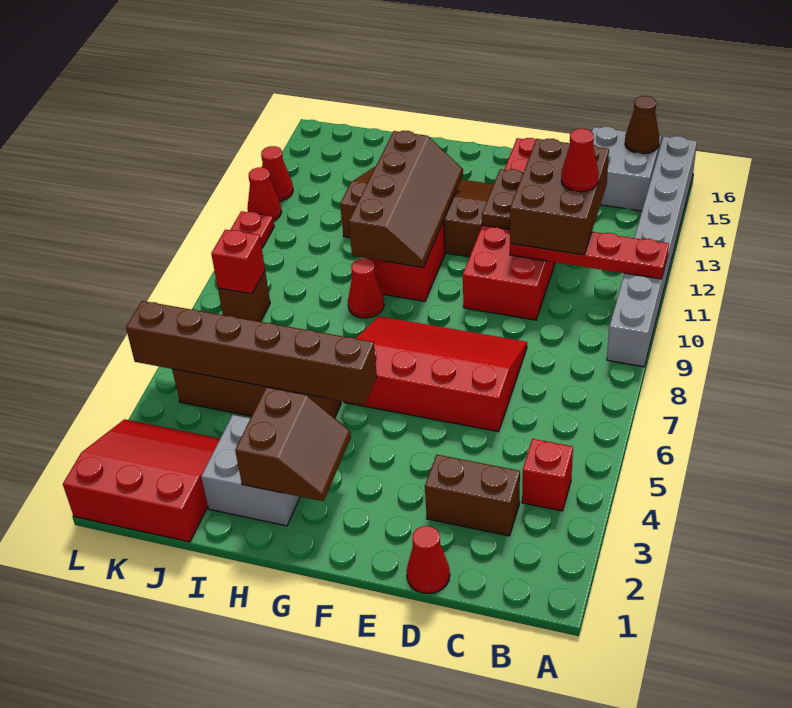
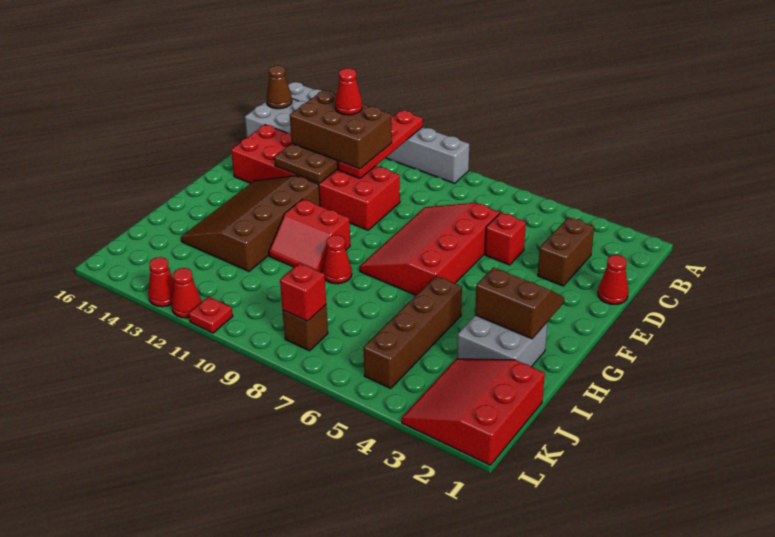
red 1x1 brick [522,439,573,511] -> red 1x1 brick moved to [485,213,526,265]
brown 1x6 brick [126,301,377,405] -> none
brown 2x4 slope [349,131,463,268] -> none

